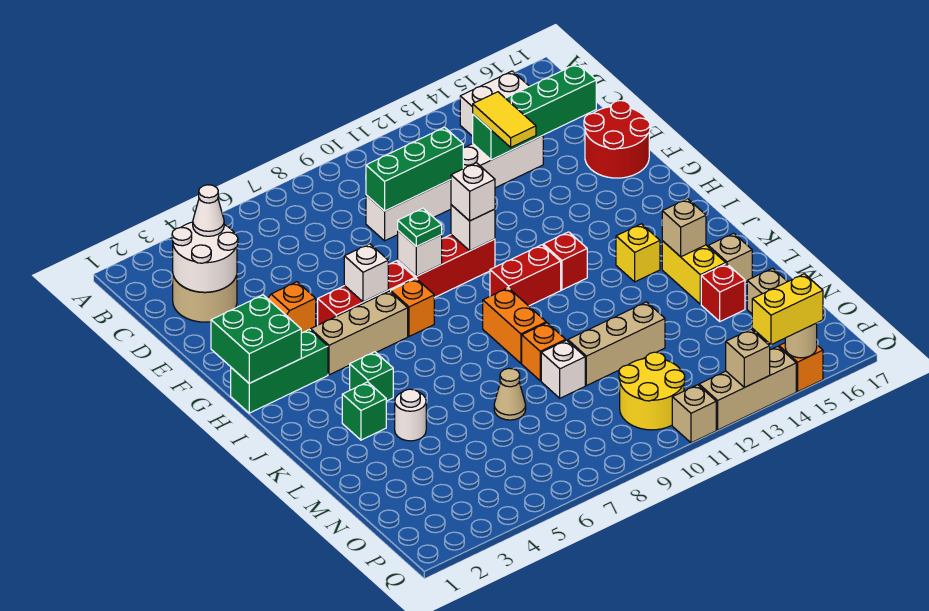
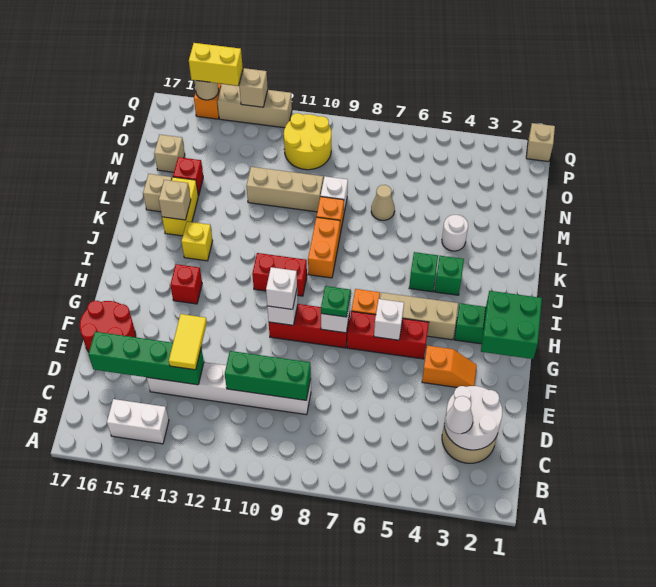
red 1x1 brick [543,232,587,290] -> red 1x1 brick moved to [170,264,202,304]
green 1x1 brick [342,382,386,440] -> green 1x1 brick moved to [409,252,438,292]
tan 1x1 brick [672,385,716,443] -> tan 1x1 brick moved to [526,123,555,162]

